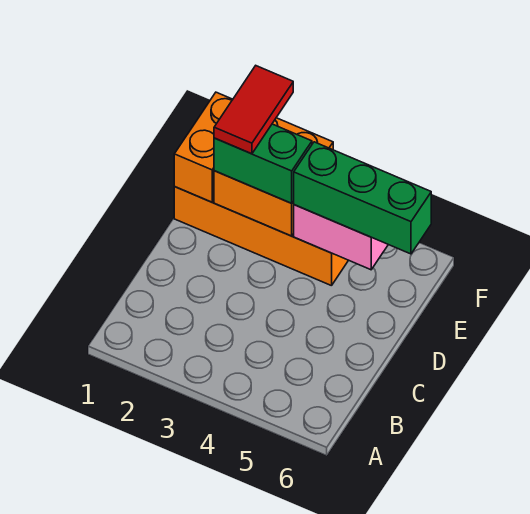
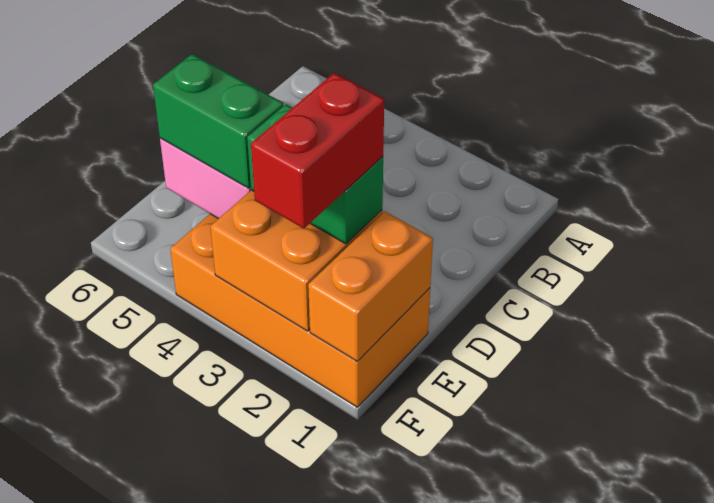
red 1x2 tile [214,66,293,154] -> red 1x2 brick [251,73,384,229]
green 1x3 brick [294,142,431,254] -> green 1x2 brick [153,54,284,188]

